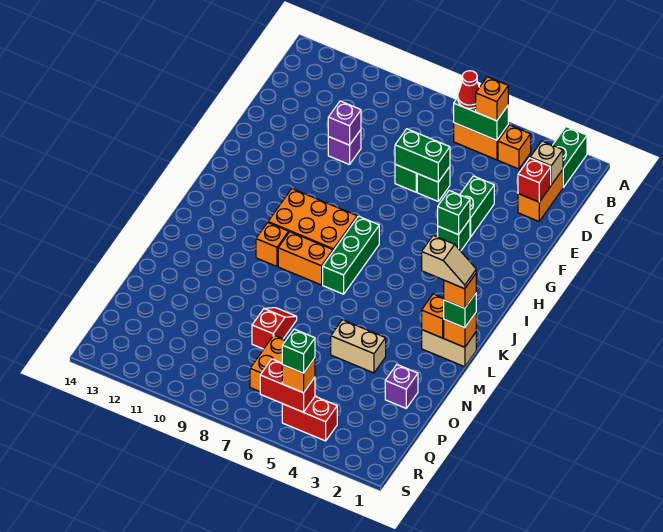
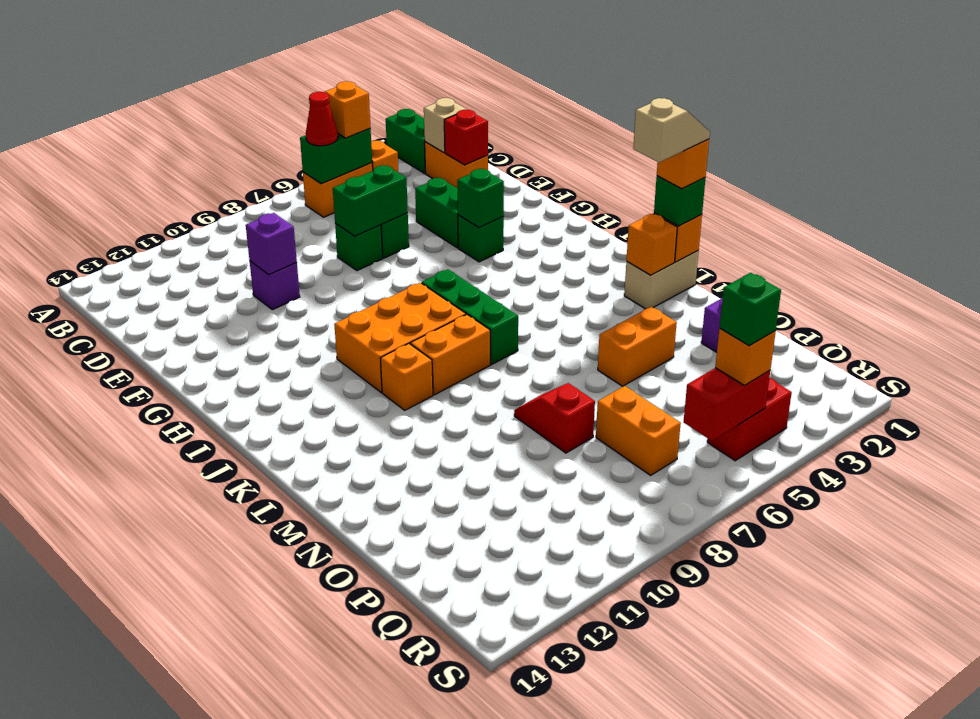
tan 1x2 brick [331,320,386,373] -> orange 1x2 brick [598,307,677,386]

